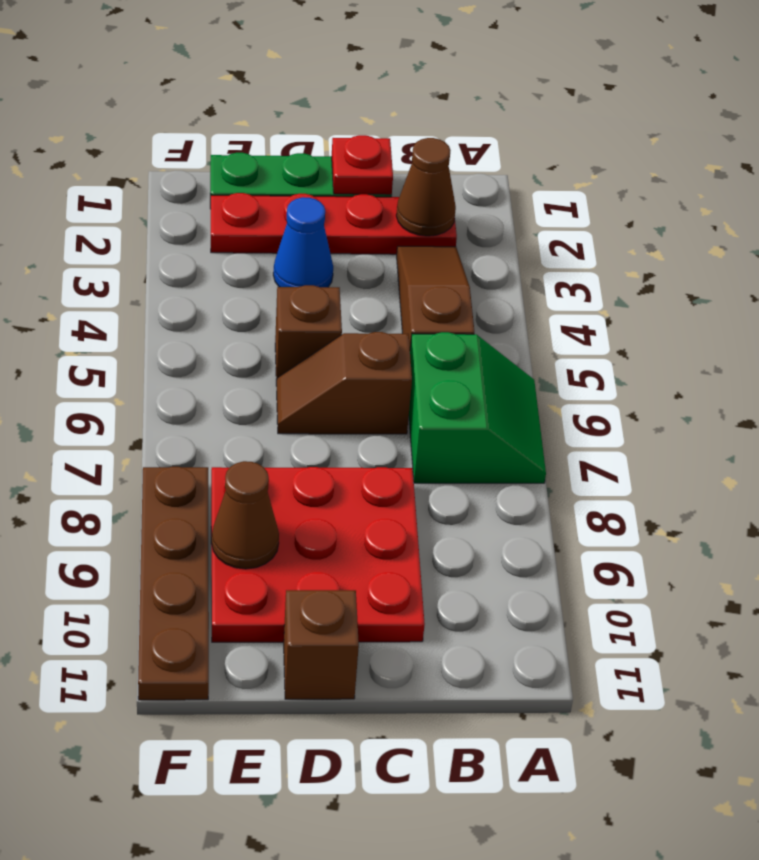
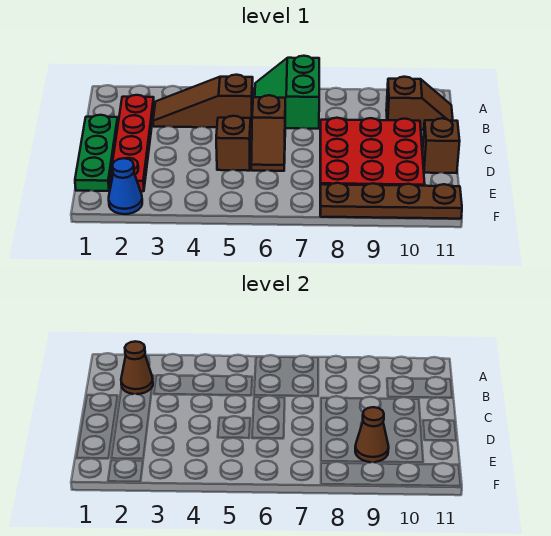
green 2x2 slope [409,332,546,483] -> green 2x2 slope turned to [255,56,319,129]
none -> brown 1x2 slope [386,77,453,130]
red 1x1 plate [332,135,393,195] -> none
blue 1x1 cone [273,197,333,287] -> blue 1x1 cone moved to [109,158,142,214]

